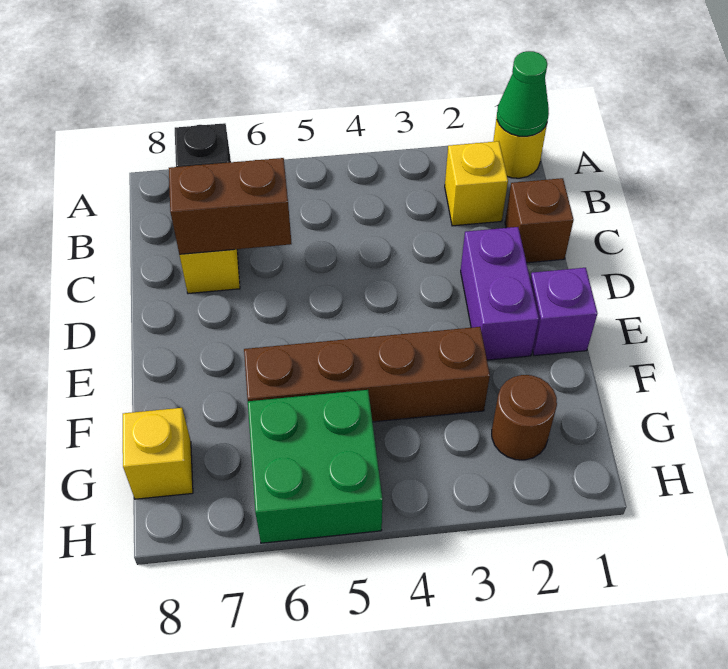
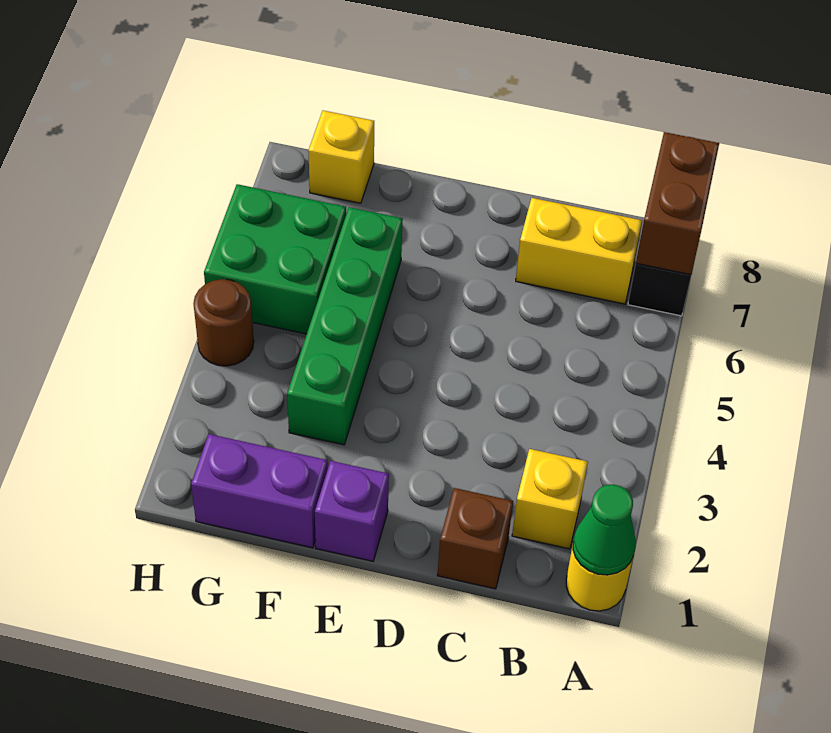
brown 1x2 brick [169,158,292,254] -> brown 1x2 brick moved to [636,132,719,275]
purple 1x2 brick [461,227,539,360] -> purple 1x2 brick moved to [191,434,328,548]
brown 1x4 brick [244,327,490,422] -> green 1x4 brick [287,207,403,445]
brown 1x1 round brick [492,375,557,460] -> brown 1x1 round brick moved to [193,279,254,366]

